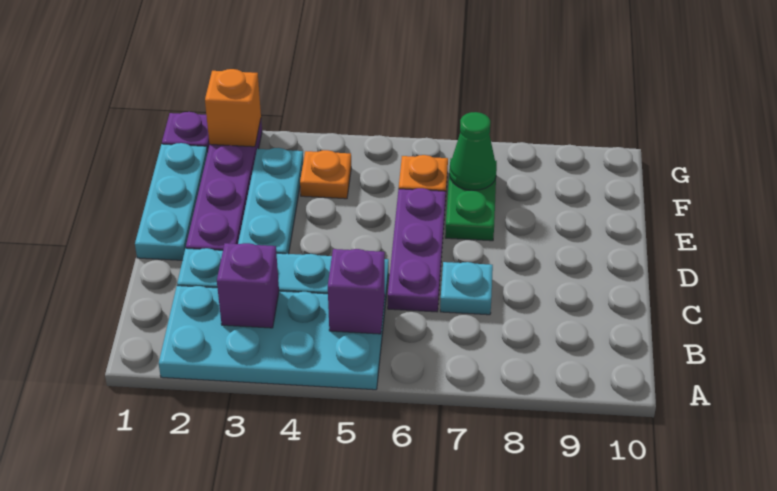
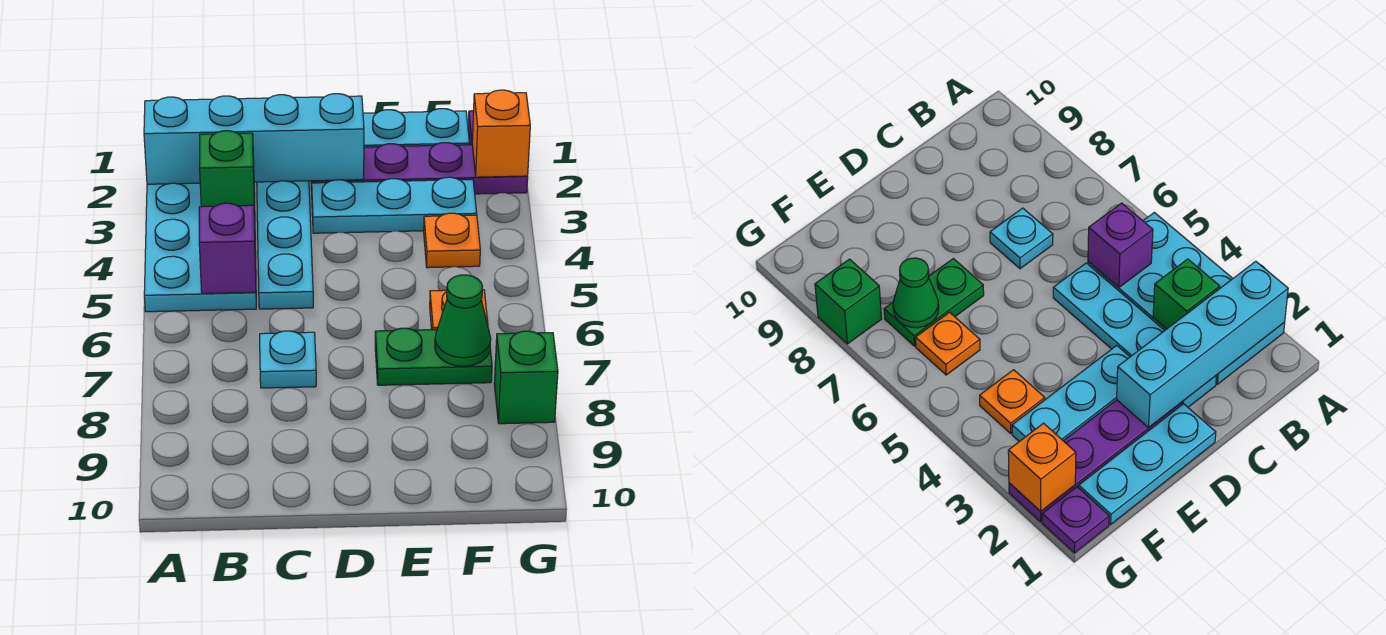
none -> cyan 1x4 brick [144,94,364,184]
purple 1x1 brick [217,243,279,328] -> green 1x1 brick [200,131,255,217]
purple 1x3 plate [388,188,446,312] -> none
none -> green 1x1 brick [494,331,558,424]

